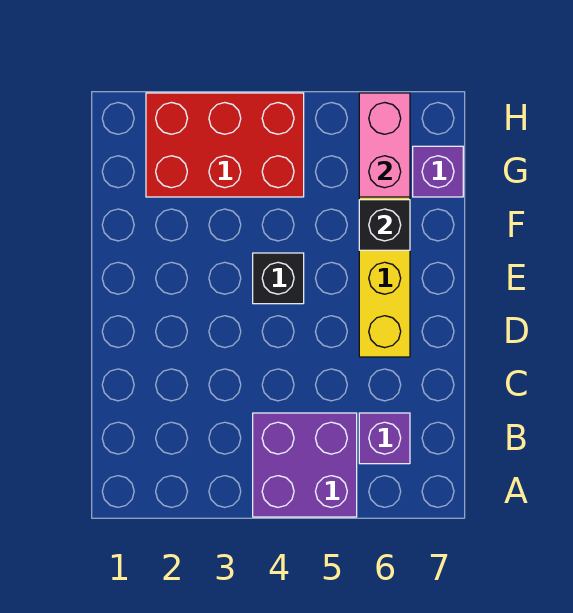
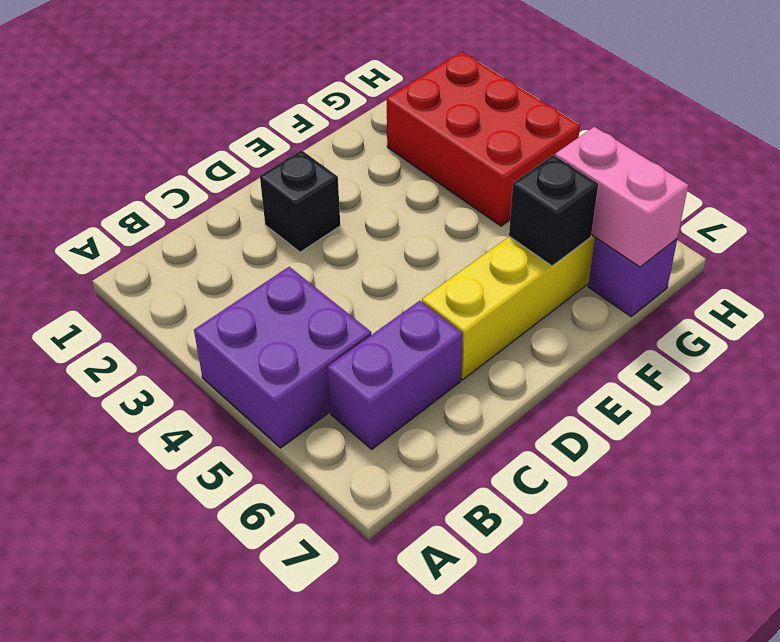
purple 1x1 brick [359,413,410,464] -> purple 1x2 brick [327,301,463,449]
black 1x1 brick [253,253,304,304] -> black 1x1 brick moved to [260,150,340,252]
pink 1x2 brick [359,93,410,197] -> pink 1x2 brick turned to [555,127,688,267]

